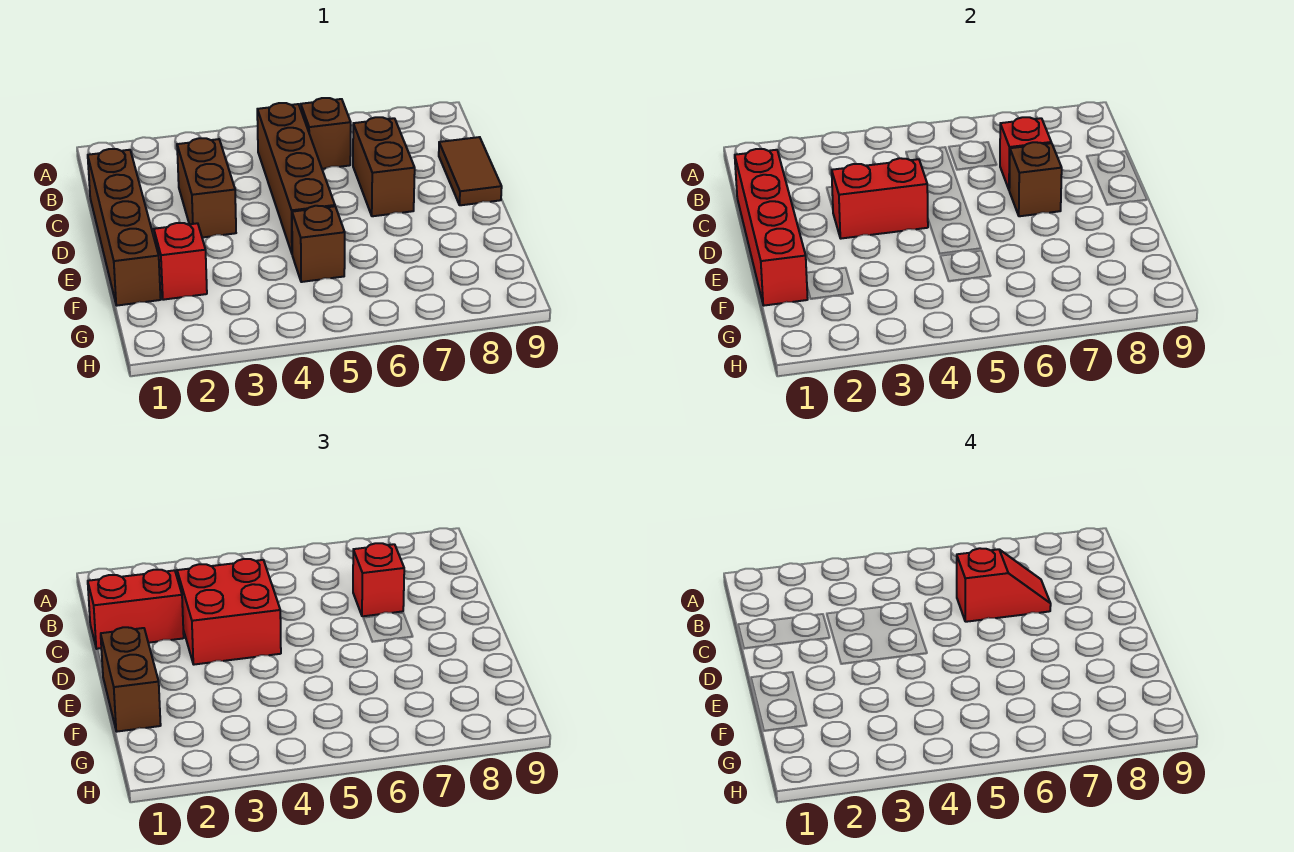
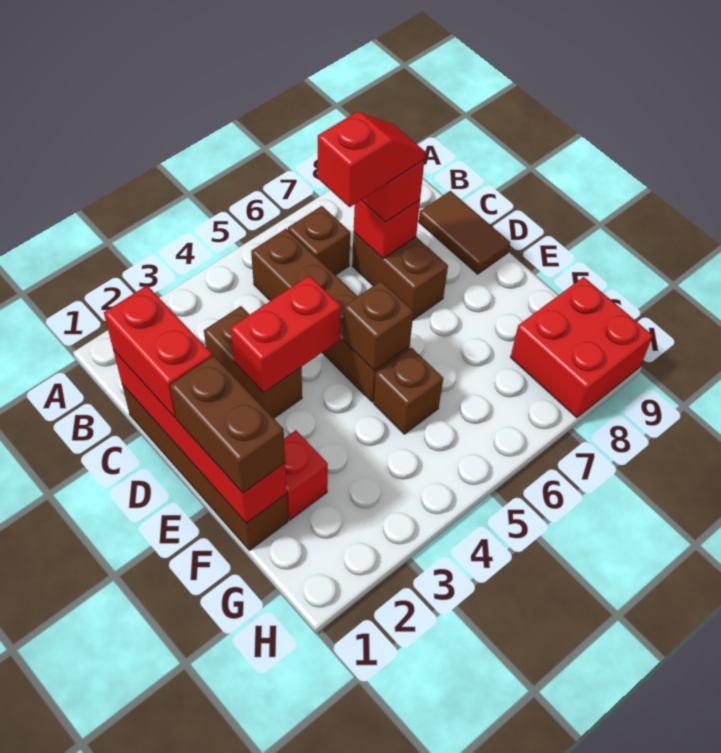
red 1x2 brick [88,570,184,649] -> red 1x2 brick turned to [104,286,212,418]
red 2x2 brick [177,559,281,665] -> red 2x2 brick moved to [511,277,653,418]
brown 1x1 brick [1009,142,1062,216] -> brown 1x1 brick moved to [343,281,414,371]

